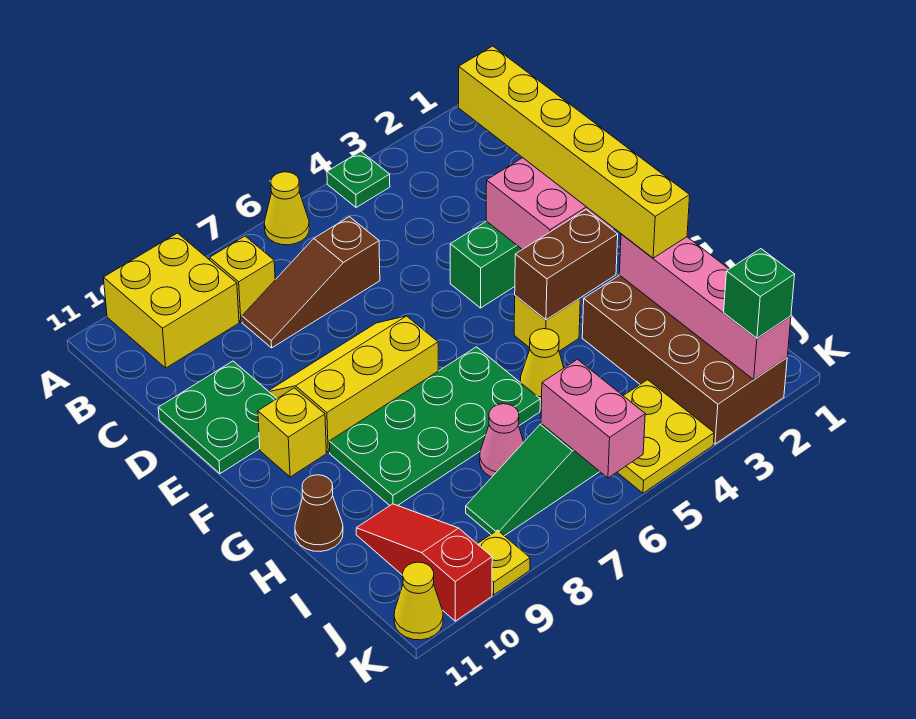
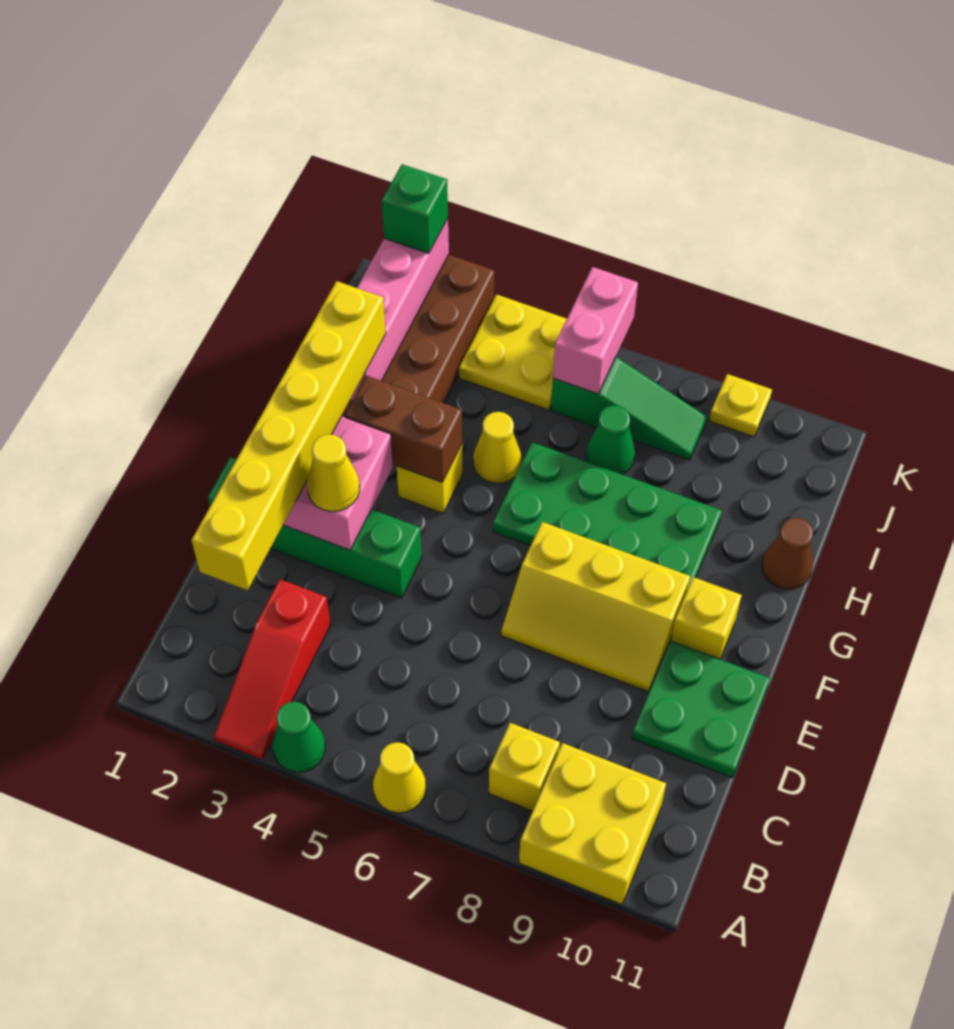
green 1x1 plate [327,151,390,208] -> green 1x1 cone [273,702,325,772]
brown 1x3 slope [242,217,380,348] -> none
pink 1x1 cone [480,404,524,477] -> green 1x1 cone [586,405,635,475]
red 1x3 slope [356,504,492,621] -> red 1x3 slope moved to [214,579,331,760]
yellow 1x1 cone [394,562,443,640] -> yellow 1x1 cone moved to [307,434,360,511]

